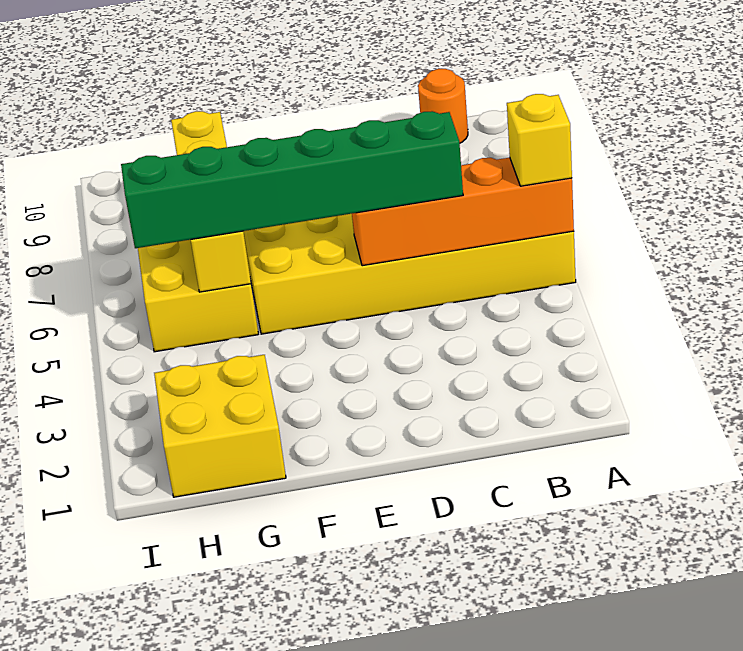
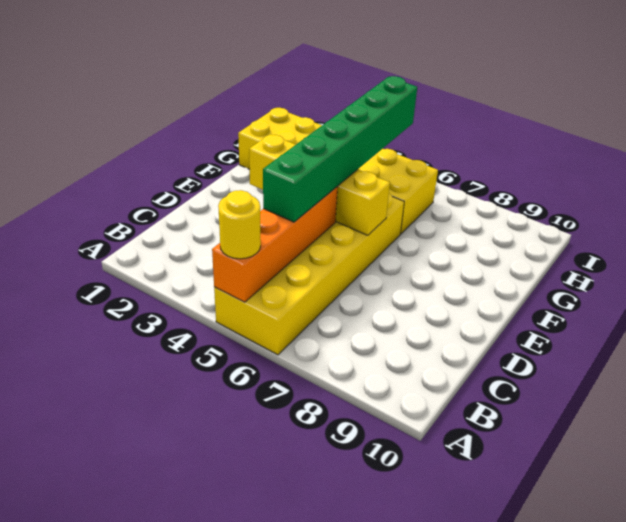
yellow 1x1 brick [507,94,572,186] -> yellow 1x1 round brick [218,190,261,259]
orange 1x1 round brick [418,69,468,143] -> none
yellow 1x4 brick [171,111,251,292] -> yellow 1x4 brick moved to [249,134,390,235]

